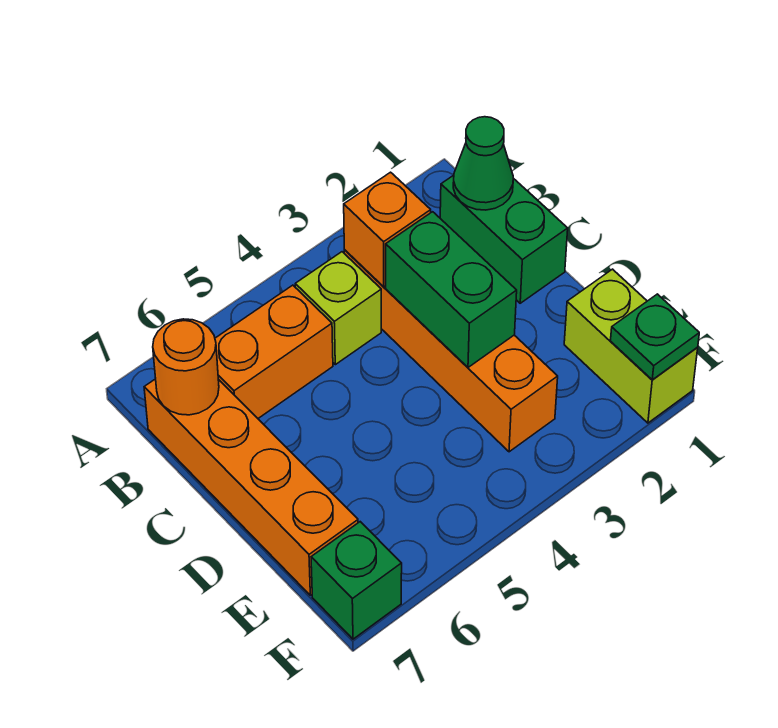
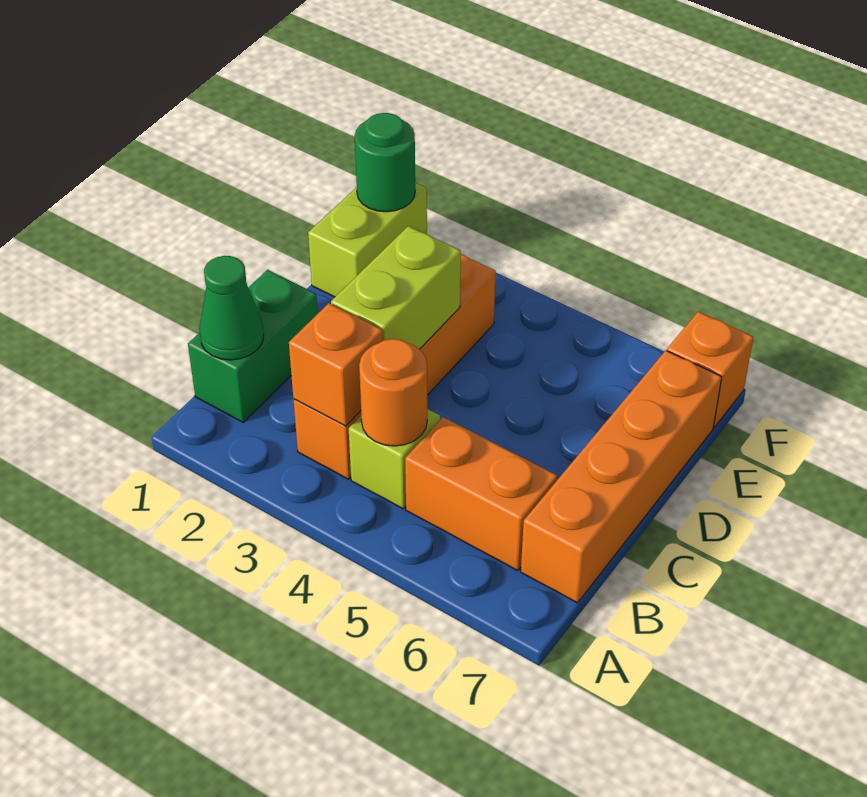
orange 1x1 round brick [153,319,219,415] -> orange 1x1 round brick moved to [359,339,427,446]
green 1x2 brick [386,212,517,367] -> lime 1x2 brick [331,226,461,349]
green 1x1 plate [611,294,699,380] -> green 1x1 round brick [355,113,415,212]
green 1x1 brick [311,522,402,639] -> orange 1x1 brick [667,312,753,427]

